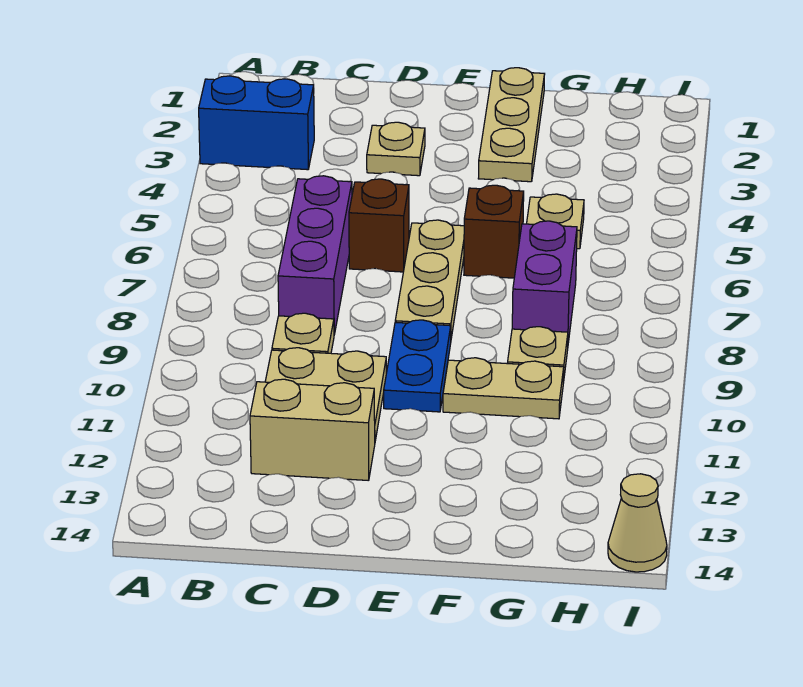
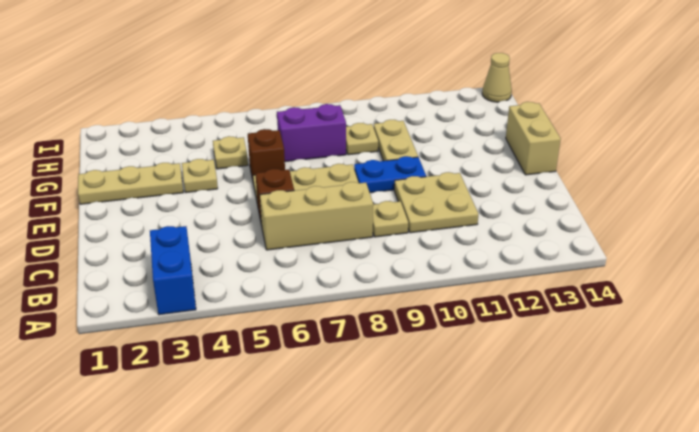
purple 1x3 brick [278,176,352,334] -> tan 1x3 brick [260,182,373,250]
tan 1x2 brick [250,379,375,481] -> tan 1x2 brick moved to [506,102,561,175]
tan 1x1 plate [367,122,425,176] -> tan 1x1 plate moved to [182,159,218,193]

